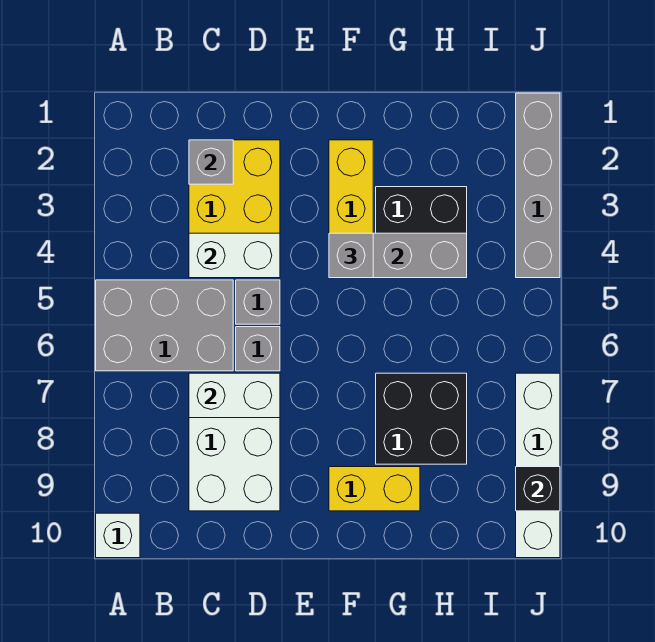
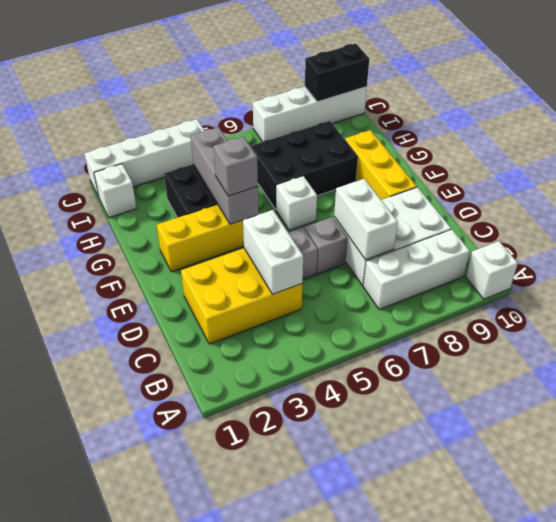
grey 2x3 brick [96,280,233,371] -> none
none -> white 1x3 brick [363,230,470,310]
grey 1x1 brick [189,140,233,184] -> none
none -> white 1x1 brick [276,176,317,230]
yellow 1x2 brick [329,467,420,511] -> yellow 1x3 brick [345,130,417,200]
black 2x2 brick [376,373,467,464] -> black 2x3 brick [251,121,358,210]
none -> white 1x1 brick [94,164,137,218]
grey 1x4 brick [516,93,560,278] -> white 1x4 brick [84,119,204,197]
black 1x1 brick [516,467,560,511] -> black 1x2 brick [305,44,369,102]

